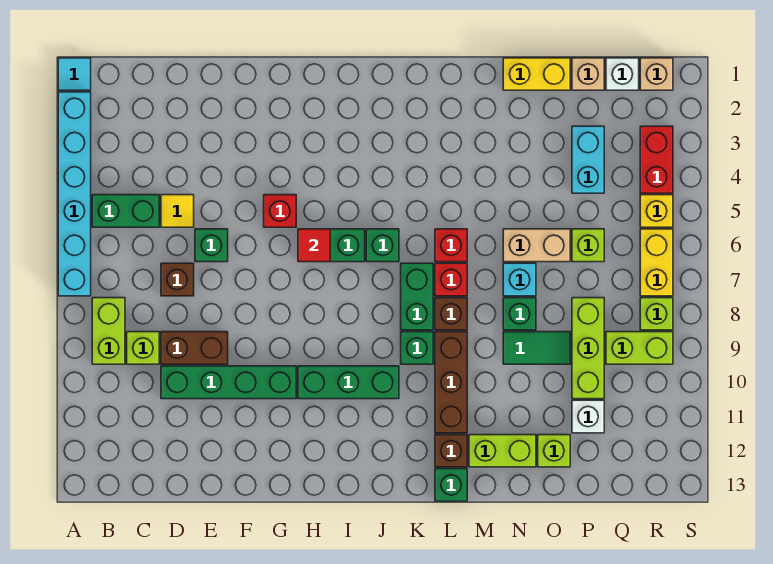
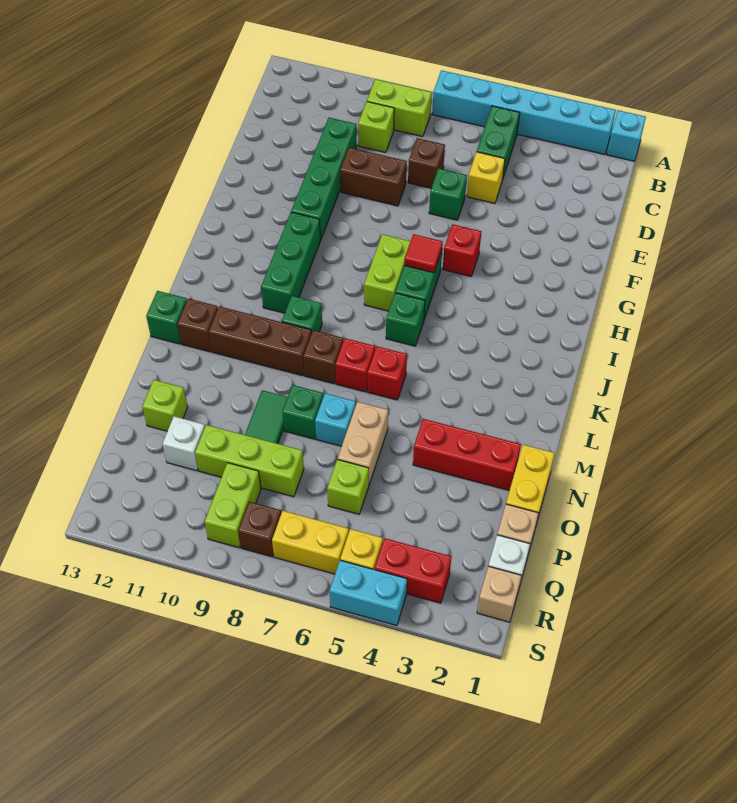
cyan 1x1 tile [58,58,91,90] -> cyan 1x1 brick [607,110,646,161]
yellow 1x1 tile [161,195,194,227] -> yellow 1x1 brick [467,152,505,203]
brown 1x2 brick [161,332,228,364] -> brown 1x2 brick turned to [340,147,407,206]
green 1x2 brick [401,263,433,330] -> none
lime 1x2 brick [469,435,536,467] -> lime 1x2 brick moved to [364,234,411,311]
none -> red 1x3 brick [413,419,521,490]
cyan 1x2 brick [572,126,604,193] -> cyan 1x2 brick moved to [330,560,407,626]
lime 1x1 brick [640,298,673,330] -> brown 1x1 brick [238,502,281,557]

